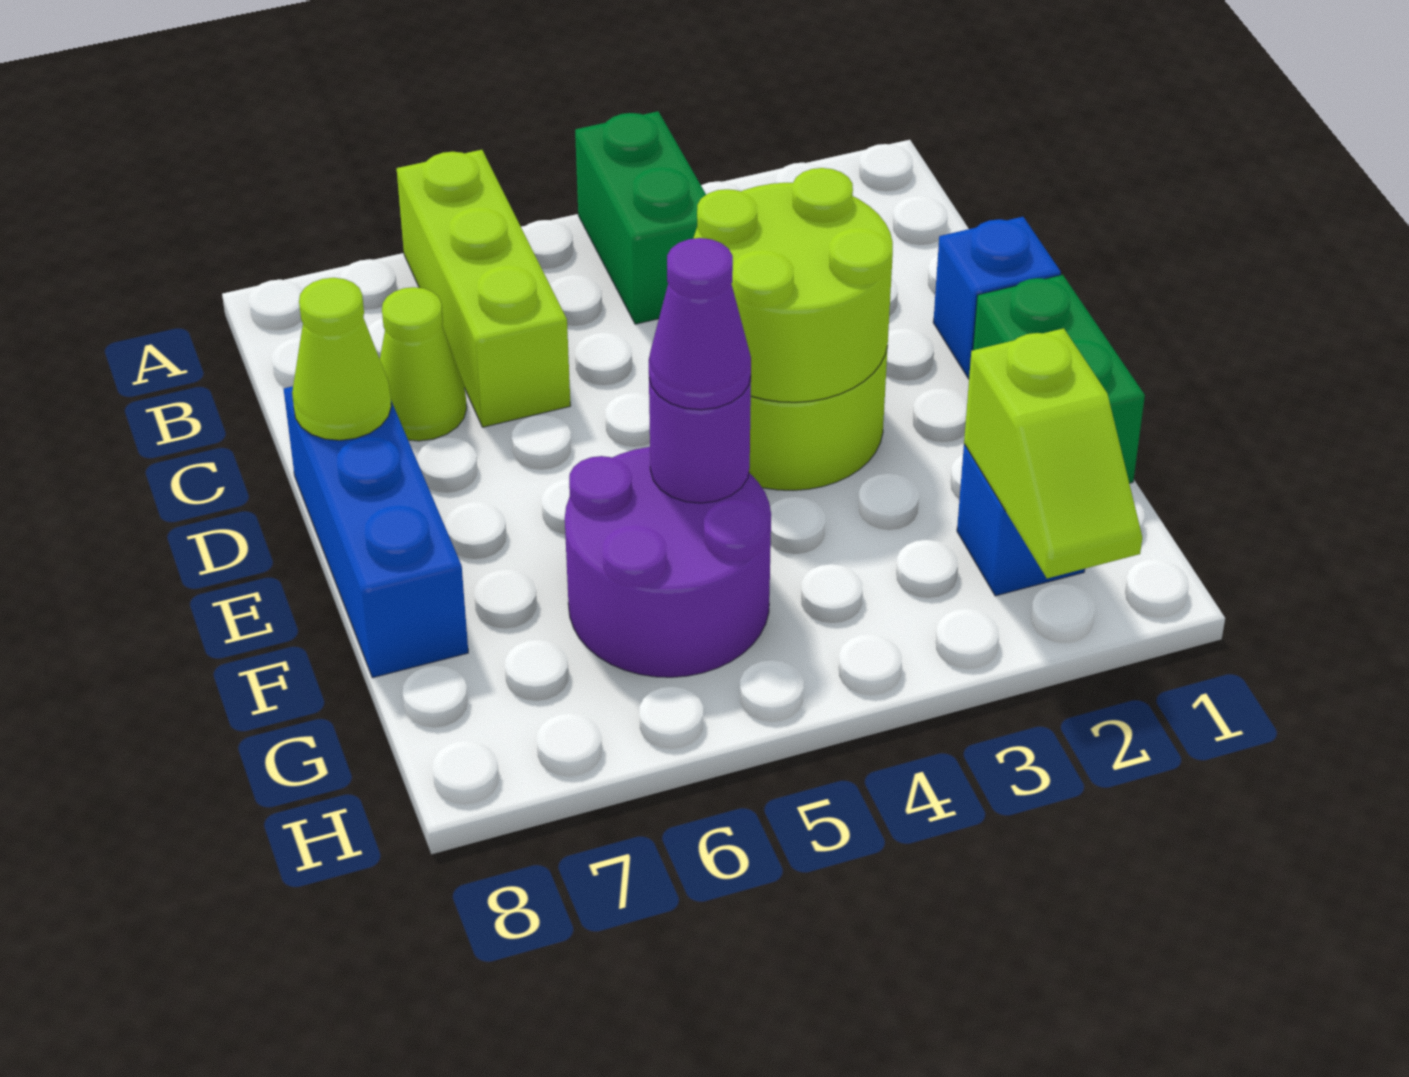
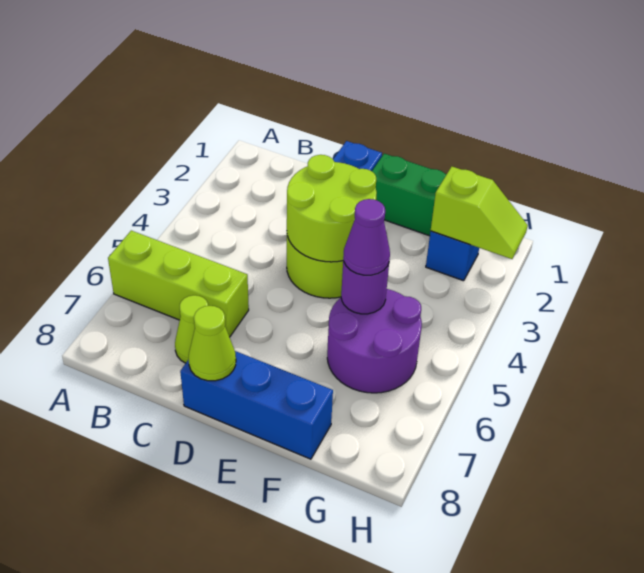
green 1x2 brick [575,111,706,324] -> none

